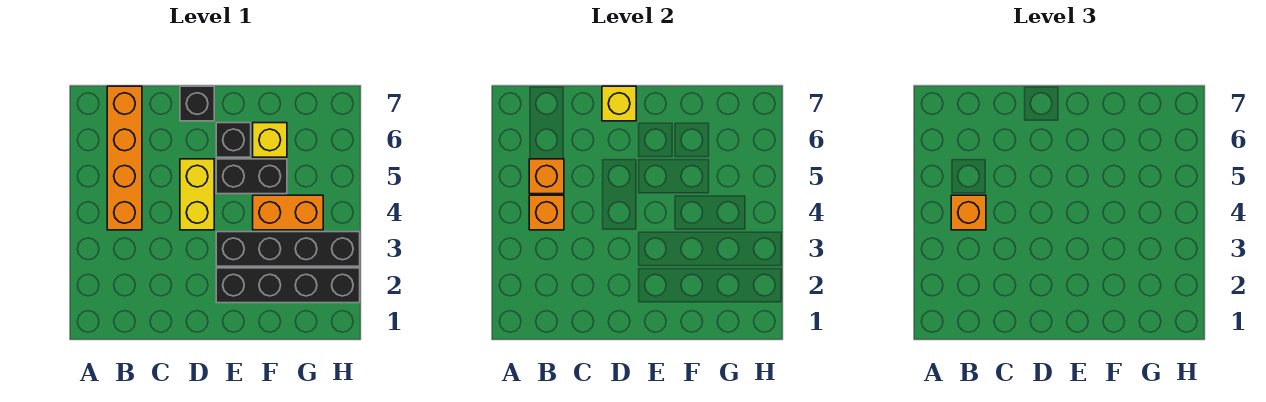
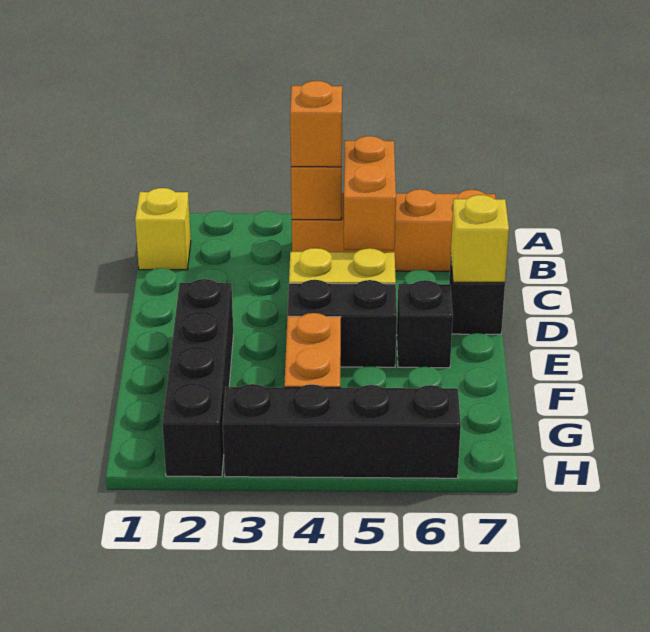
orange 1x1 brick [529,159,564,194] -> orange 1x2 brick [344,136,396,250]
black 1x4 brick [216,232,360,266] -> black 1x4 brick turned to [223,384,461,478]
black 1x2 brick [216,159,287,194] -> black 1x2 brick turned to [288,280,397,367]
yellow 1x1 brick [253,123,287,157] -> yellow 1x1 brick moved to [135,188,191,270]

